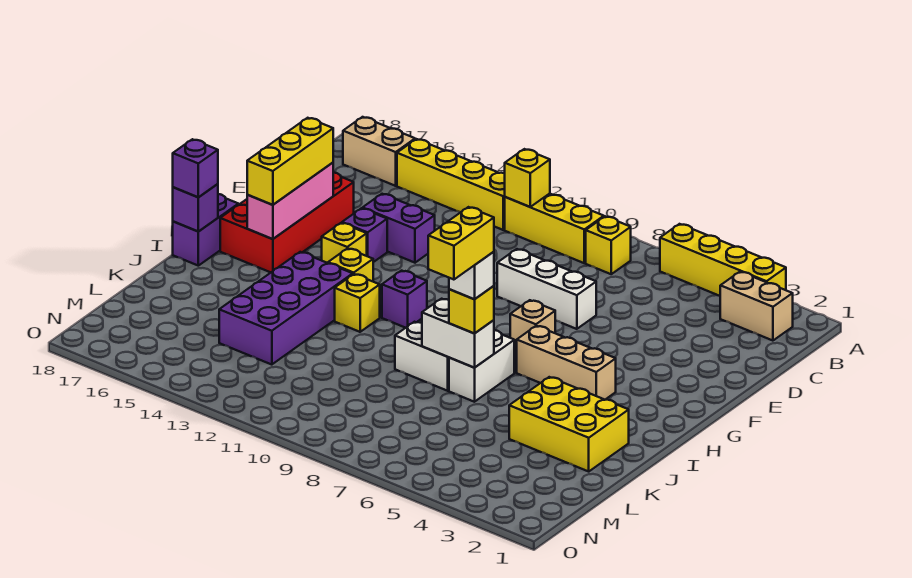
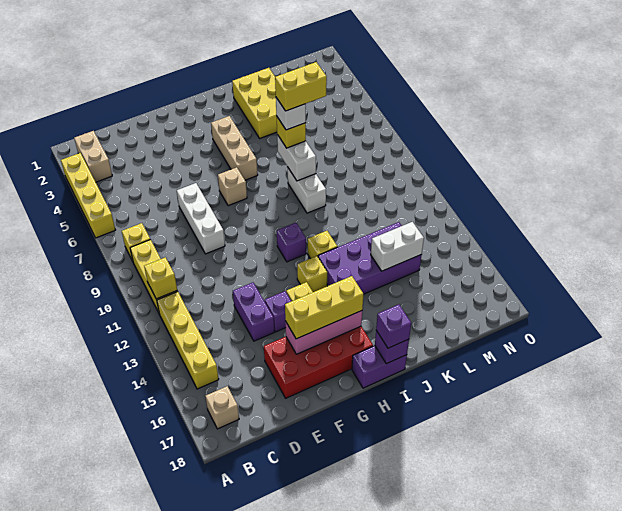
tan 1x2 brick [343,117,415,186] -> tan 1x1 brick [206,386,239,429]
white 1x2 brick [449,330,514,402] -> white 1x2 brick moved to [371,222,424,271]

